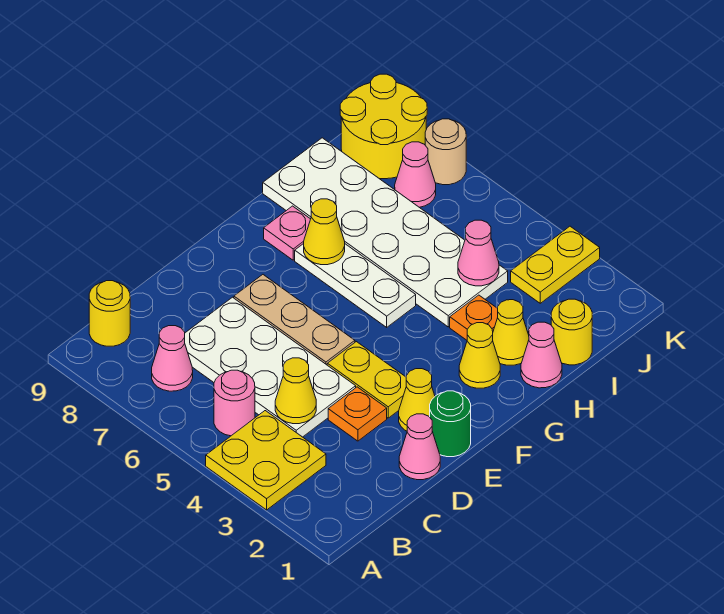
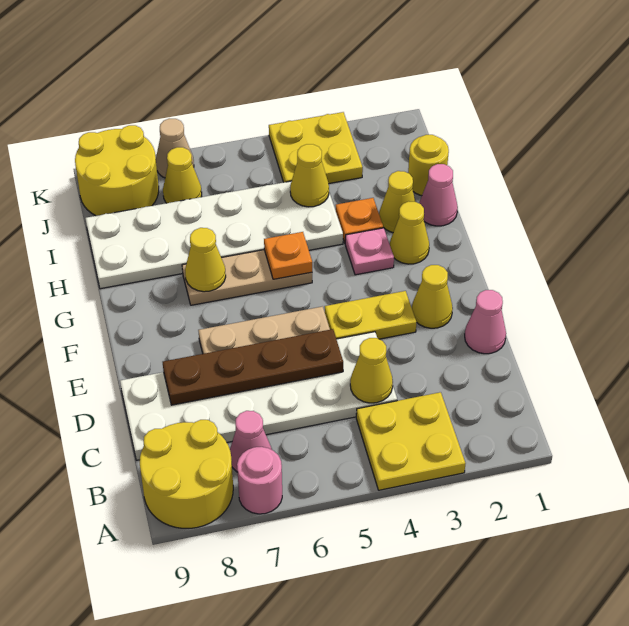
pink 1x1 round brick [214,370,255,436] -> pink 1x1 round brick moved to [237,447,282,514]
yellow 1x1 round brick [89,281,130,346] -> yellow 2x2 round brick [140,420,233,528]
white 2x4 plate [185,297,356,437] -> white 2x6 plate [120,332,397,460]
orange 1x1 plate [328,387,387,441] -> orange 1x1 plate moved to [264,232,312,279]
none -> brown 1x4 plate [163,329,343,405]
green 1x1 round brick [430,391,471,457] -> none
white 1x3 plate [295,244,416,327] -> tan 1x3 plate [182,250,312,305]
pink 1x1 plate [264,206,310,260] -> pink 1x1 plate moved to [345,228,394,275]
pink 1x1 cone [458,220,499,286] -> yellow 1x1 cone [290,144,329,207]
yellow 1x2 plate [511,226,600,303] -> yellow 2x2 plate [269,112,363,183]
pink 1x1 cone [395,142,436,207] -> yellow 1x1 cone [163,147,202,203]
tan 1x1 round brick [425,119,466,185] -> tan 1x1 cone [156,119,194,178]

